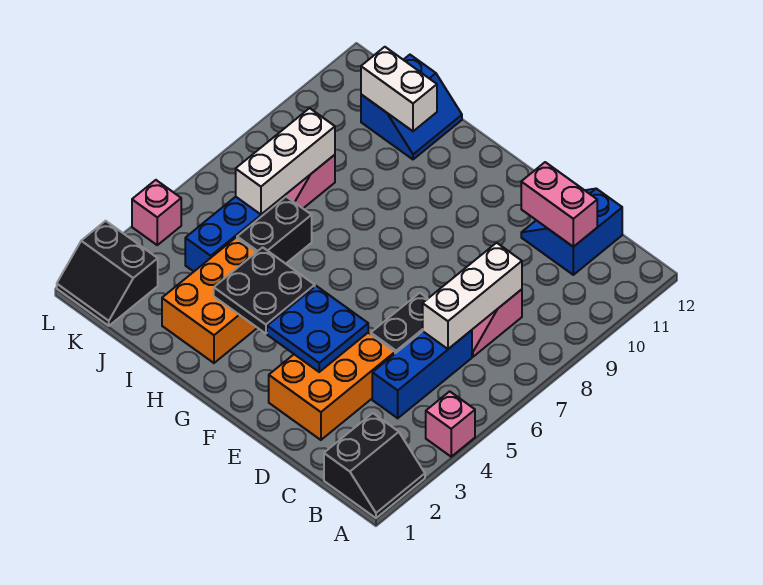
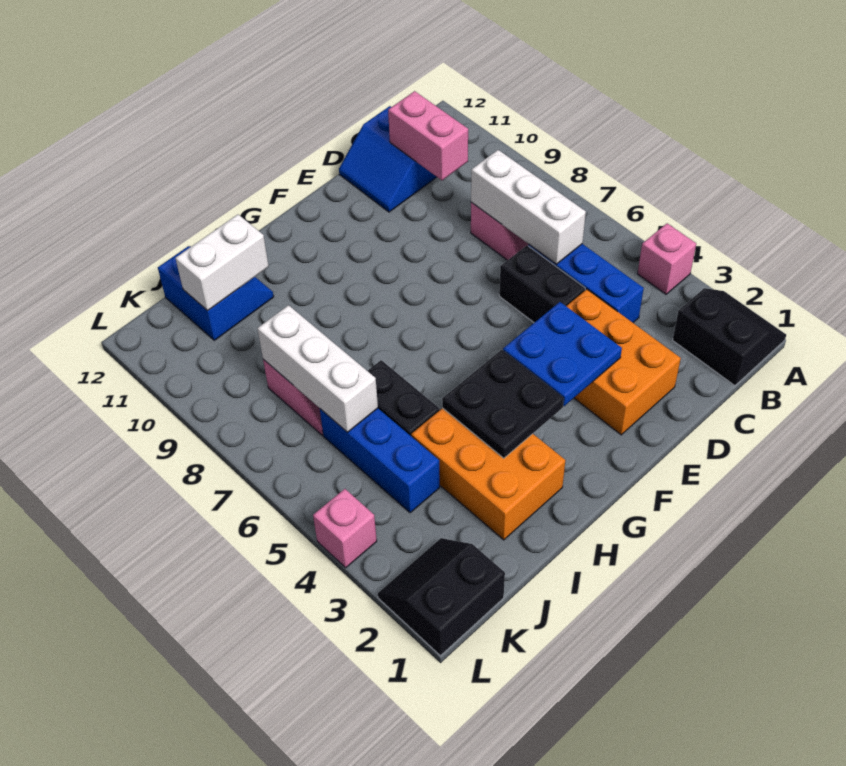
pink 1x2 brick [521,162,597,247] -> pink 1x2 brick turned to [388,91,468,180]
black 2x2 slope [57,221,158,326] -> black 2x2 slope turned to [378,538,505,656]

